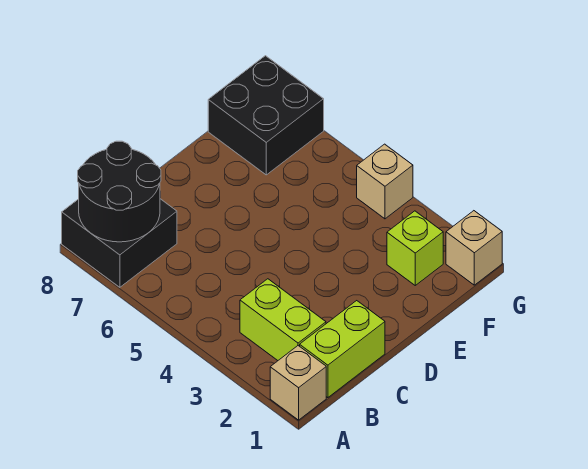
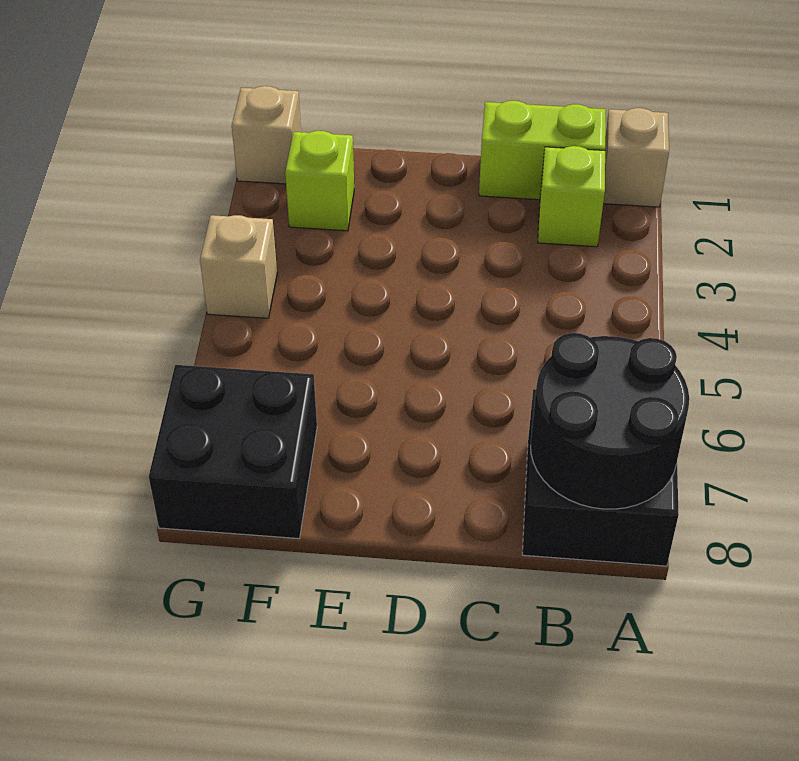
lime 1x2 brick [240,279,326,360] -> lime 1x1 brick [538,146,605,247]

